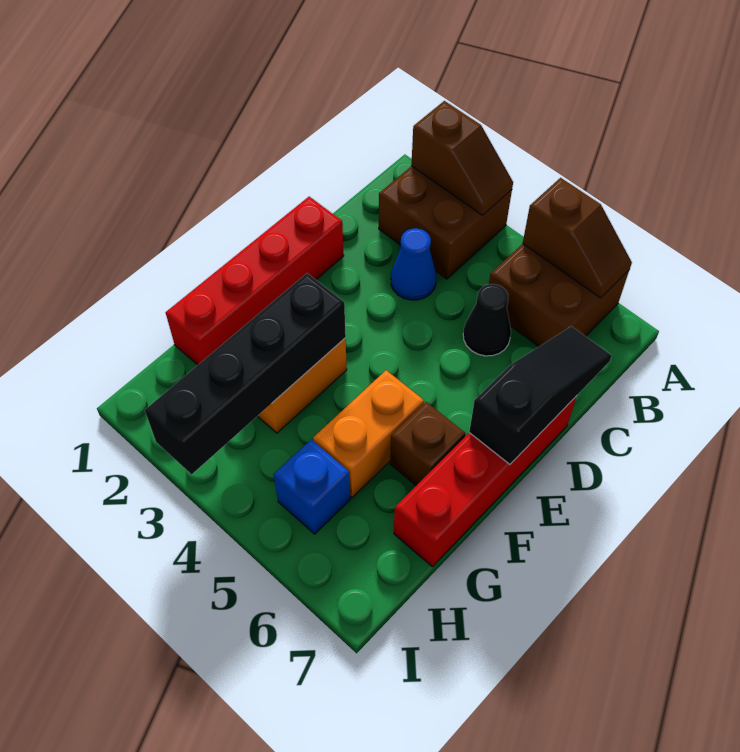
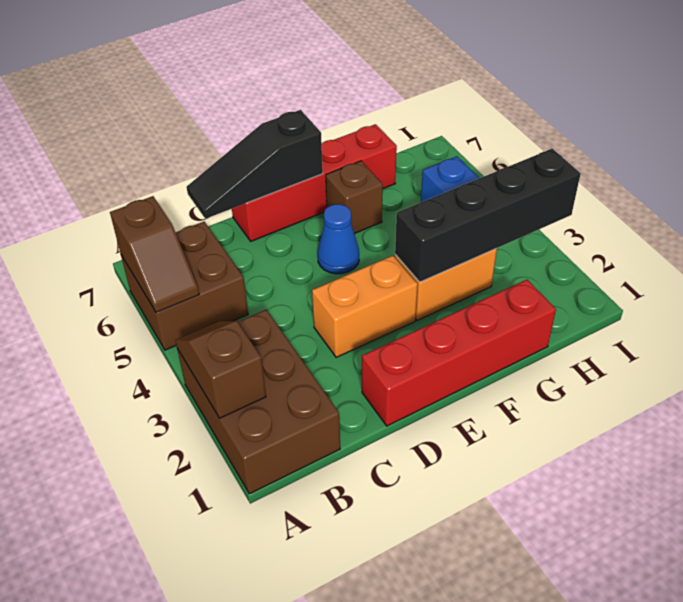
brown 2x2 brick [379,166,512,279] -> brown 2x3 brick [177,310,340,494]
brown 1x2 slope [523,178,632,298] -> brown 1x2 slope turned to [110,196,199,312]
blue 1x1 cone [391,228,436,300] -> blue 1x1 cone moved to [318,204,359,274]
black 1x1 cone [463,284,511,356] -> none
orange 1x2 brick [313,370,424,498] -> orange 1x2 brick moved to [312,255,418,357]

